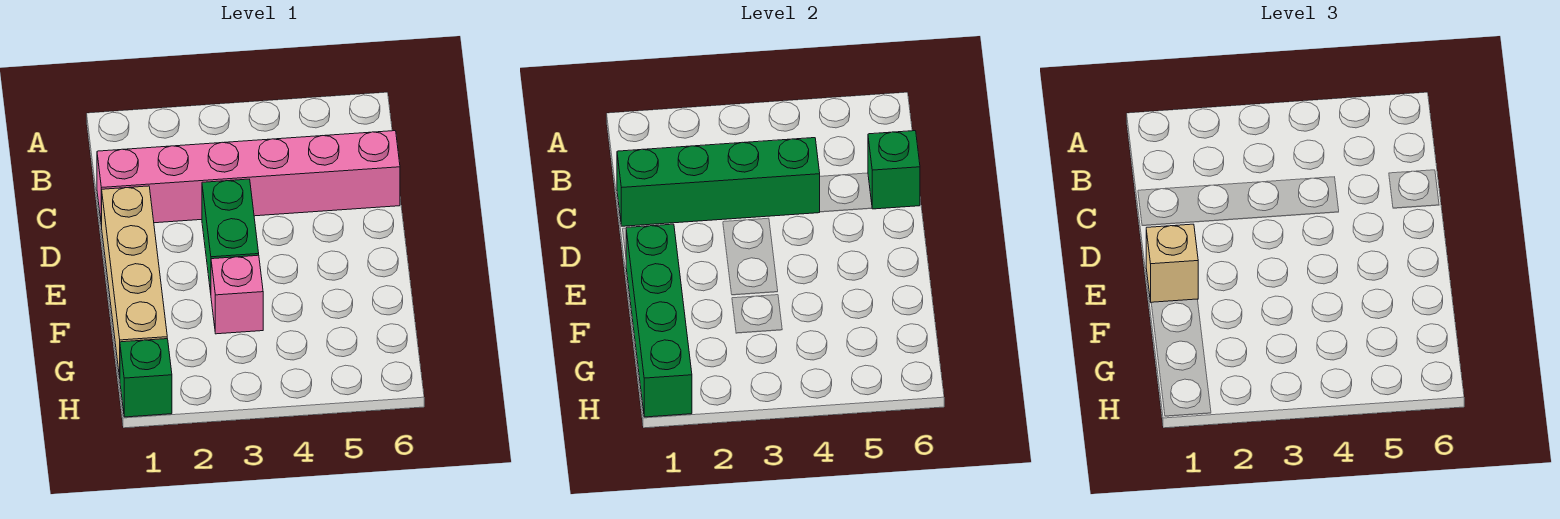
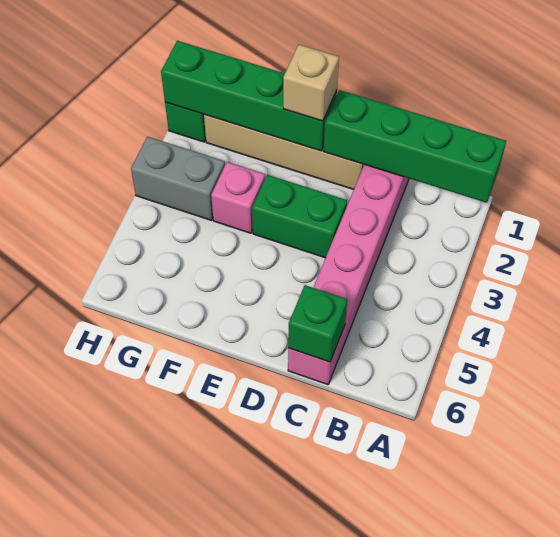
green 1x4 brick [617,138,820,226] -> green 1x4 brick turned to [323,90,506,203]
none -> grey 1x2 brick [131,137,225,220]

